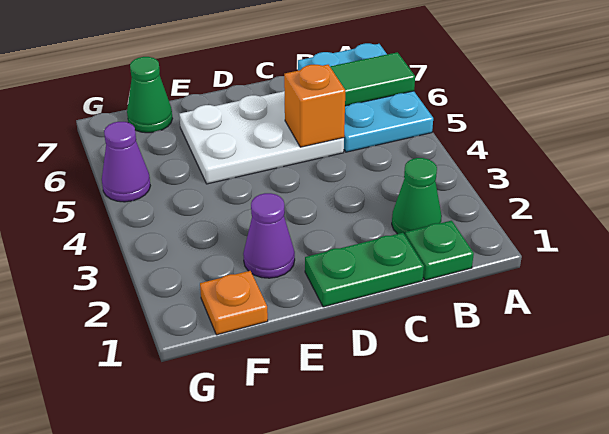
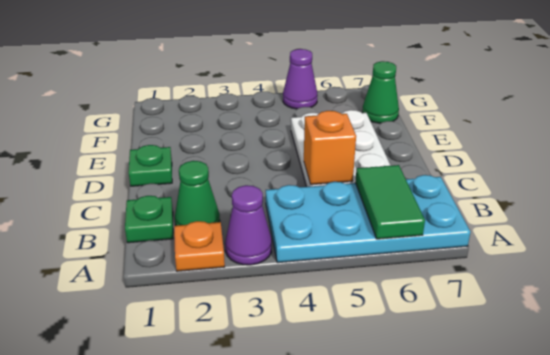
cyan 2x3 plate [298,43,433,152] -> cyan 2x4 plate [266,175,471,263]
green 1x2 plate [305,233,424,307] -> green 1x1 plate [128,145,172,186]
purple 1x1 cone [243,193,295,278] -> purple 1x1 cone moved to [225,185,272,265]
orange 1x1 plate [200,271,268,335] -> orange 1x1 plate moved to [174,221,225,271]

